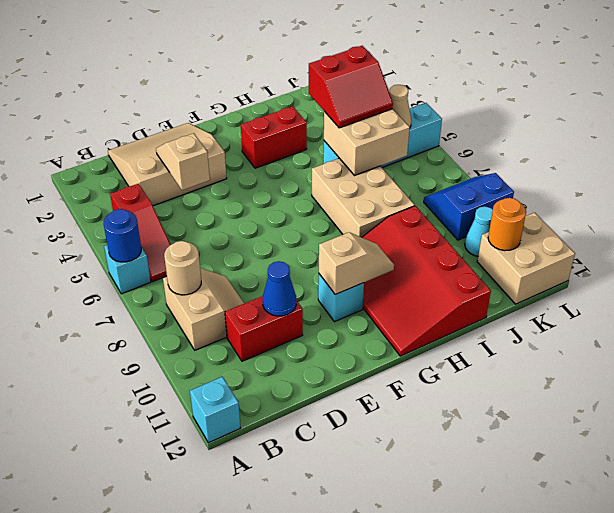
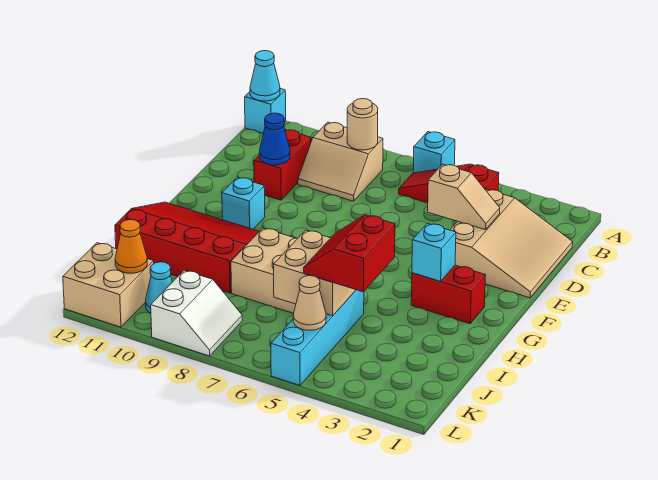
blue 1x1 round brick [104,209,141,262] -> none
none -> cyan 1x1 cone [250,51,280,101]
tan 1x2 slope [319,232,394,295] -> none
red 1x2 brick [241,106,307,168] -> red 1x2 brick turned to [411,265,485,324]
none -> cyan 1x1 brick [412,223,456,281]
blue 2x2 slope [424,173,514,240] -> white 2x2 slope [151,270,242,356]
orange 1x1 round brick [488,198,526,251] -> orange 1x1 cone [115,220,147,273]

